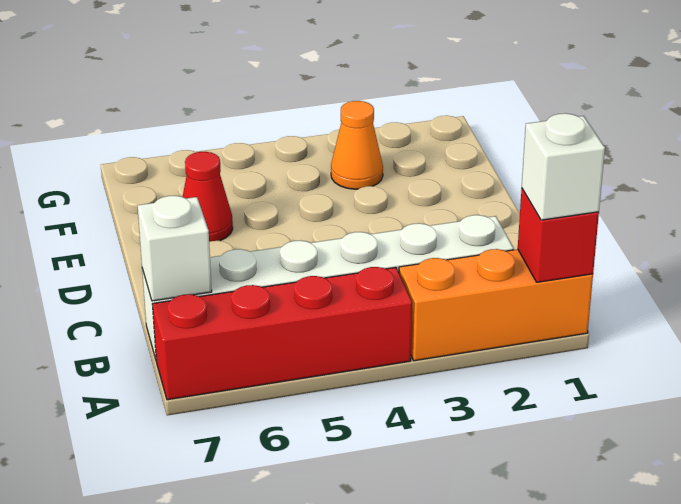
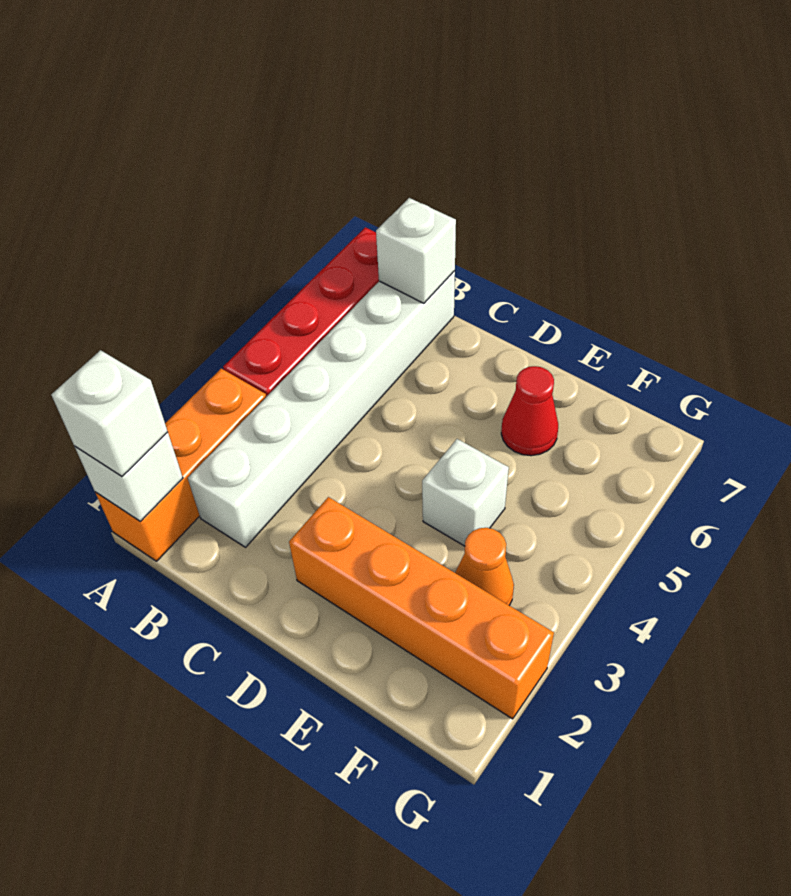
red 1x1 brick [518,189,599,282] -> white 1x1 brick [75,432,183,522]
none -> orange 1x4 brick [289,497,554,719]
none -> white 1x1 brick [422,439,509,546]

